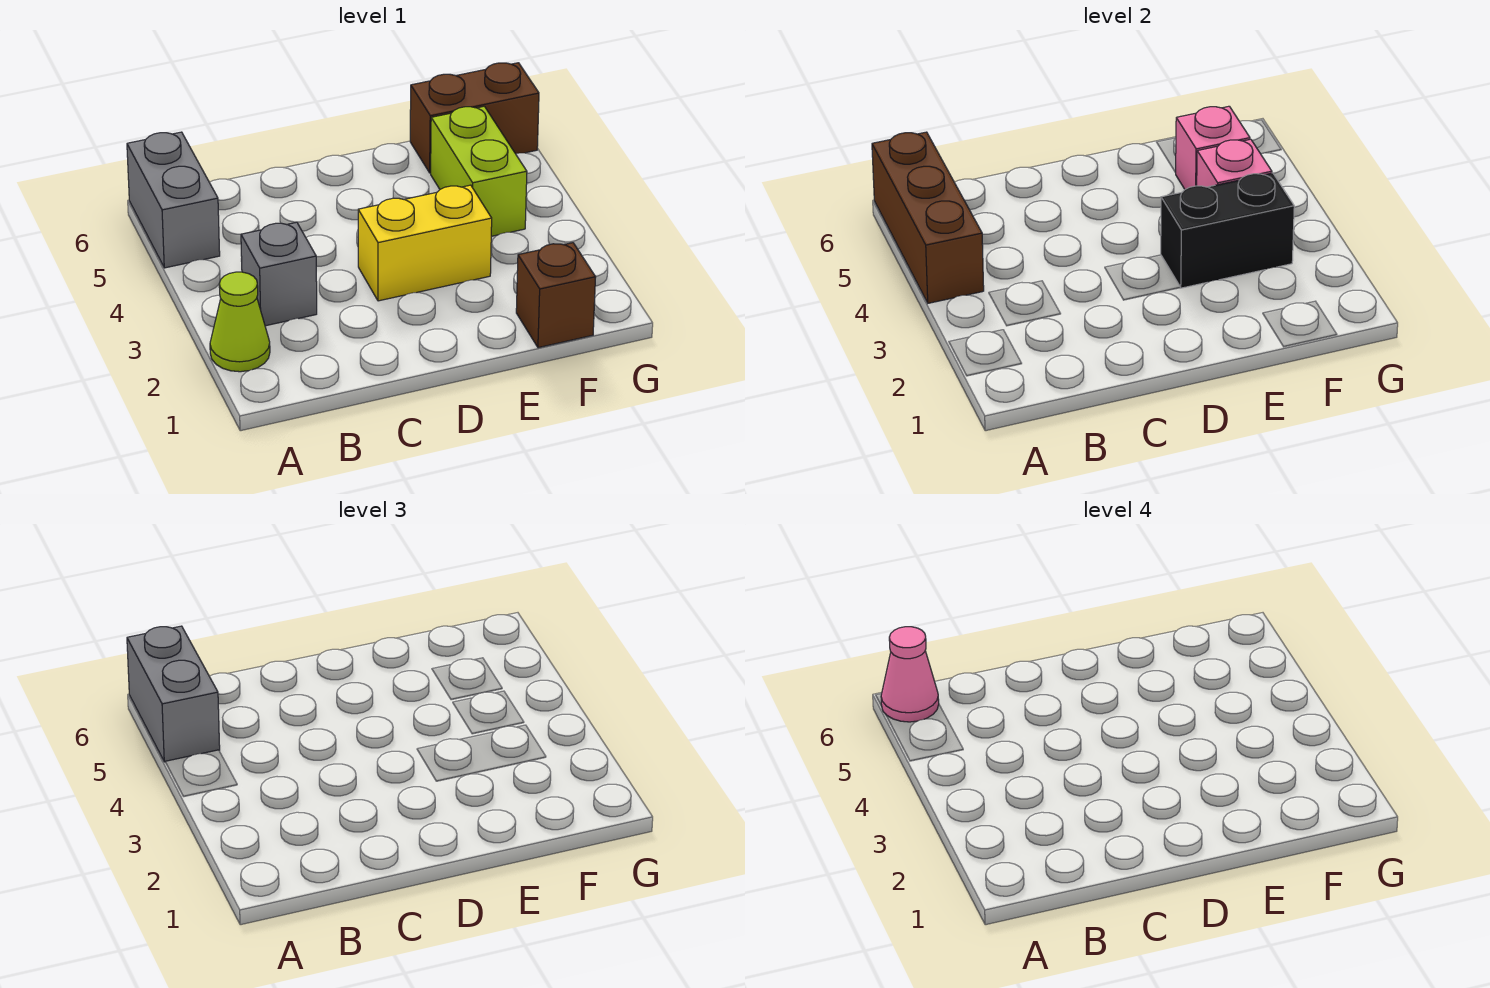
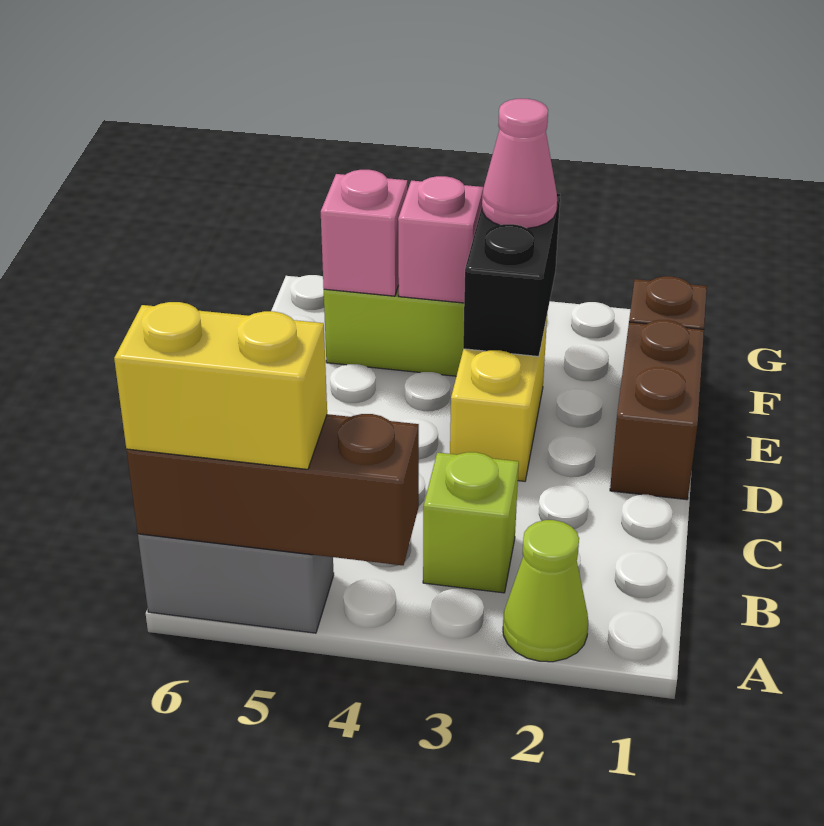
grey 1x2 brick [127,626,220,762] -> yellow 1x2 brick [114,302,327,469]
pink 1x1 cone [881,627,939,722] -> pink 1x1 cone moved to [482,99,557,228]
grey 1x1 brick [241,222,317,326] -> lime 1x1 brick [423,452,519,593]
brown 1x2 brick [410,63,539,173] -> brown 1x2 brick moved to [610,320,704,500]

